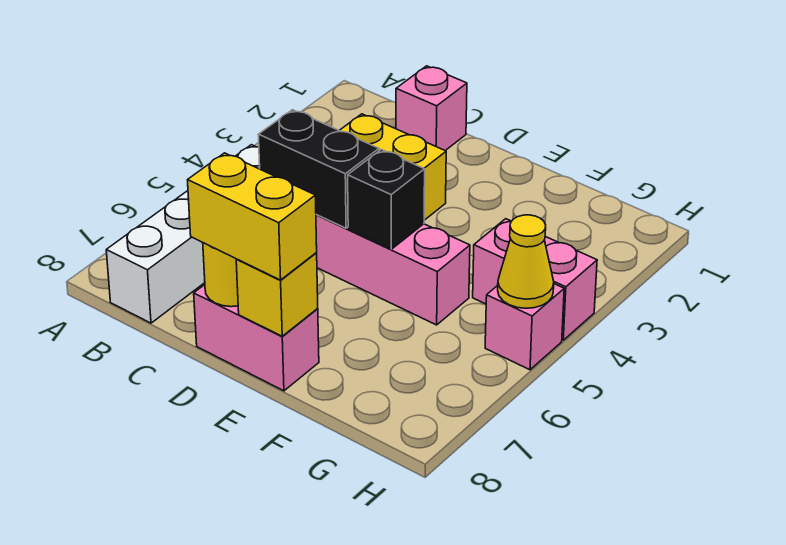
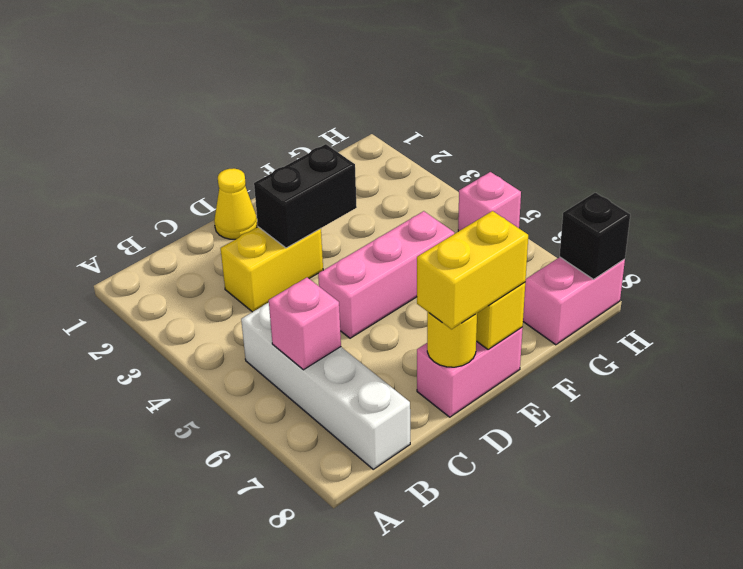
pink 1x1 brick [396,66,467,151] -> pink 1x1 brick moved to [269,278,341,370]
black 1x2 brick [258,110,379,228] -> black 1x2 brick moved to [254,144,357,248]
black 1x1 brick [348,150,425,249] -> black 1x1 brick moved to [560,193,630,279]
pink 1x2 brick [473,219,597,340] -> pink 1x2 brick moved to [523,257,625,345]
yellow 1x1 cone [498,215,554,308] -> yellow 1x1 cone moved to [214,168,257,239]

